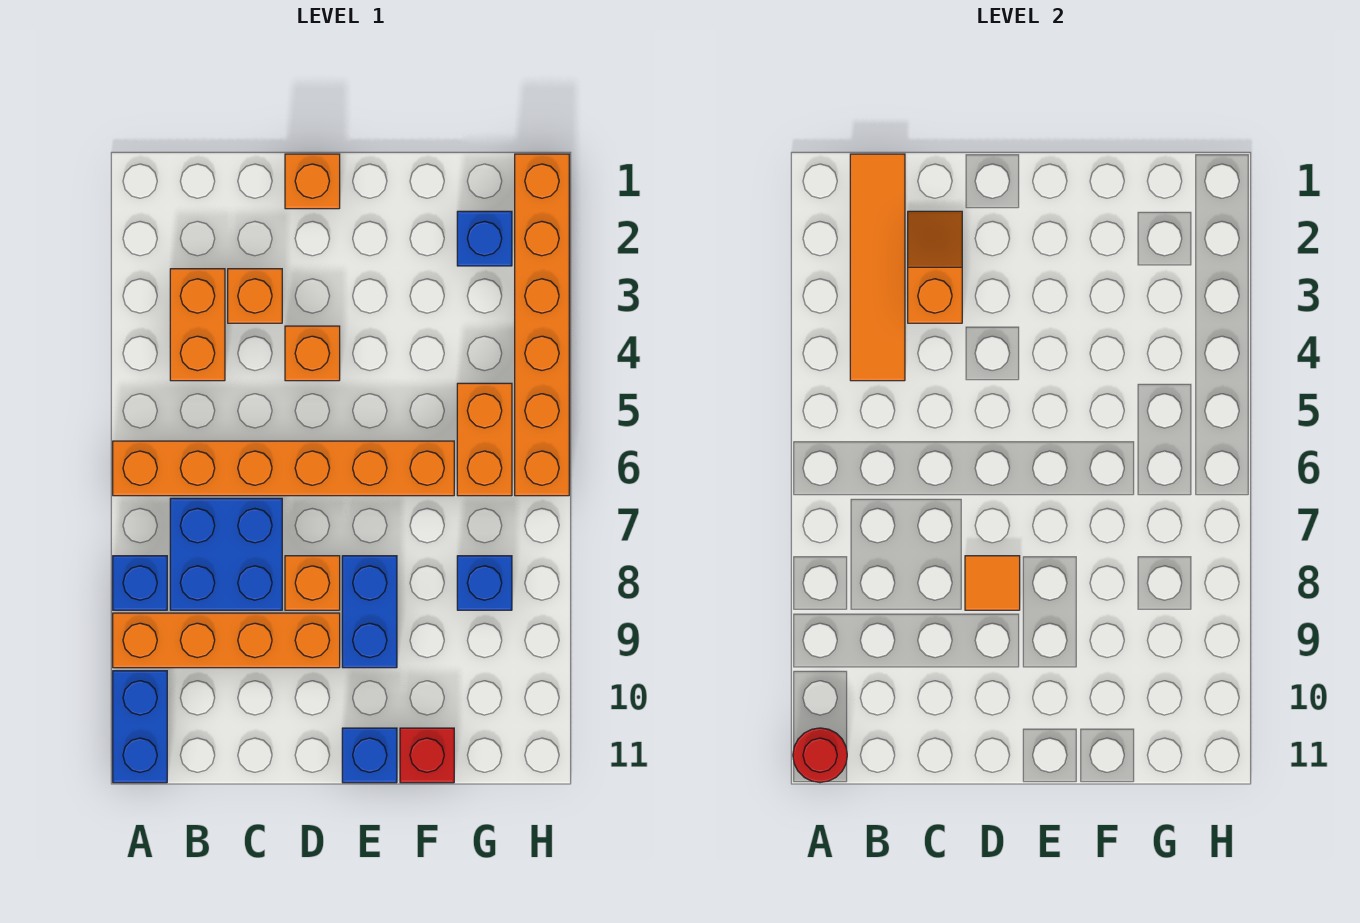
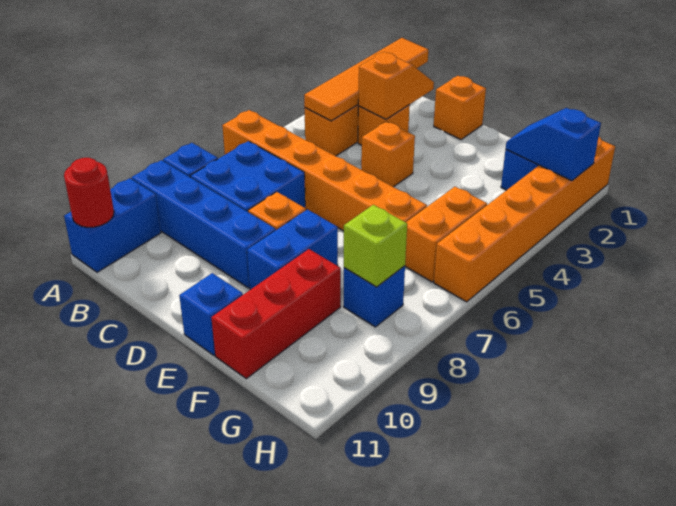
orange 1x4 brick [113,613,340,668] -> blue 1x4 brick [131,160,276,288]
orange 1x1 tile [965,556,1020,610] -> none
red 1x1 brick [400,728,454,783] -> red 1x3 brick [211,249,341,378]
none -> blue 1x2 slope [506,108,601,181]
none -> lime 1x1 brick [344,205,407,287]

